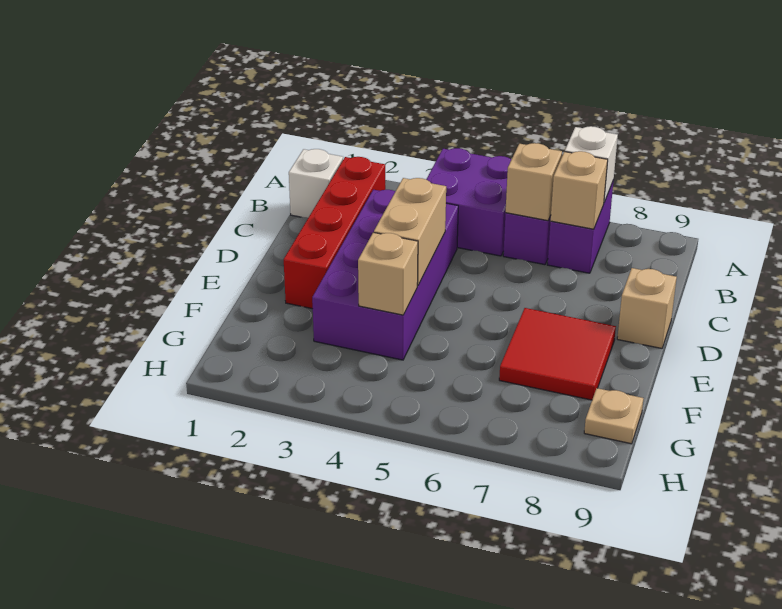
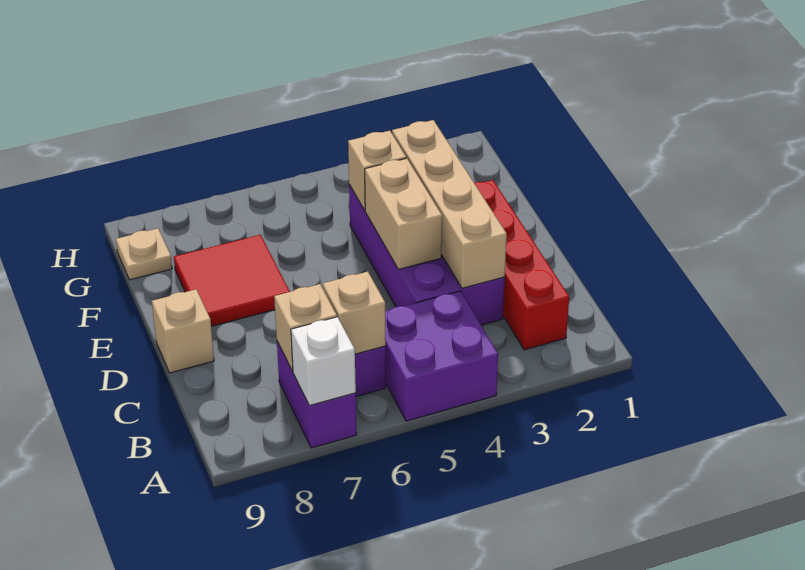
white 1x1 brick [289,149,343,218] -> none
none -> tan 1x4 brick [392,120,507,288]

